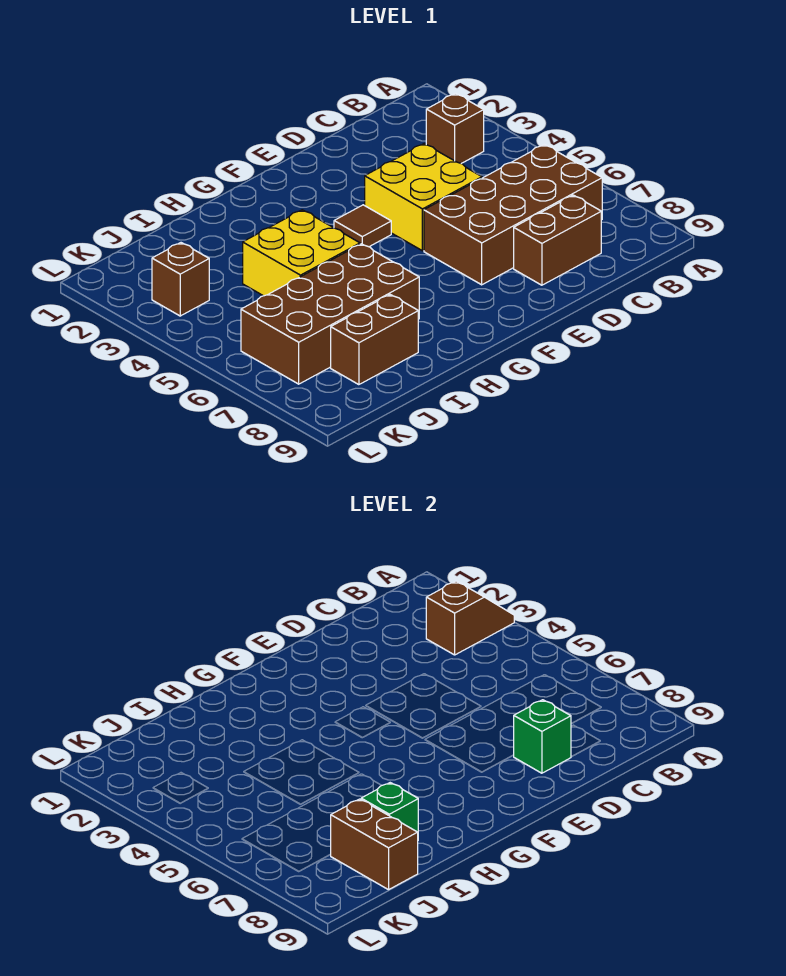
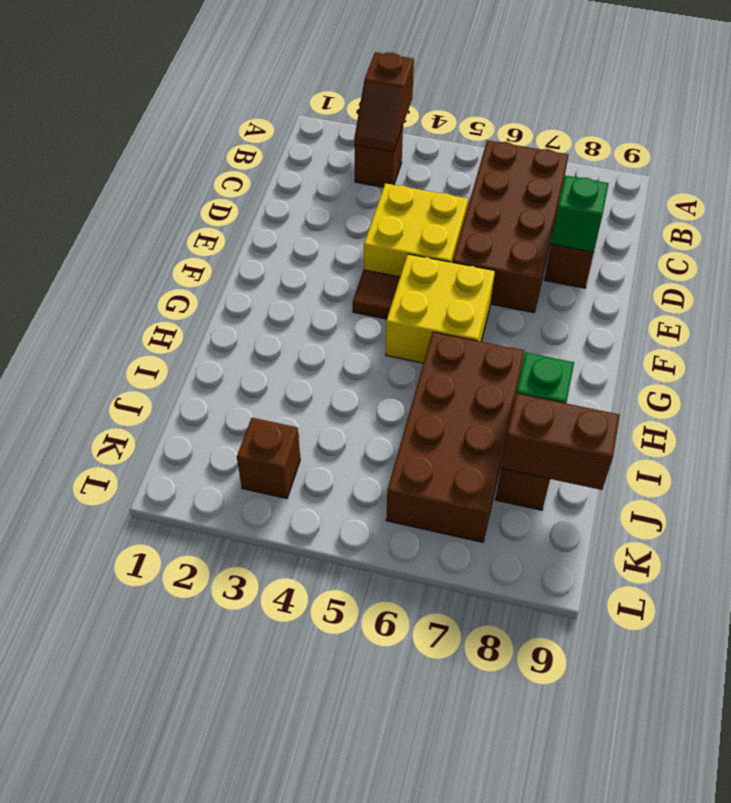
brown 1x2 slope [426,581,514,655] -> brown 1x2 slope turned to [354,52,414,152]
yellow 2x2 brick [243,210,360,296] -> yellow 2x2 brick moved to [386,254,495,363]

